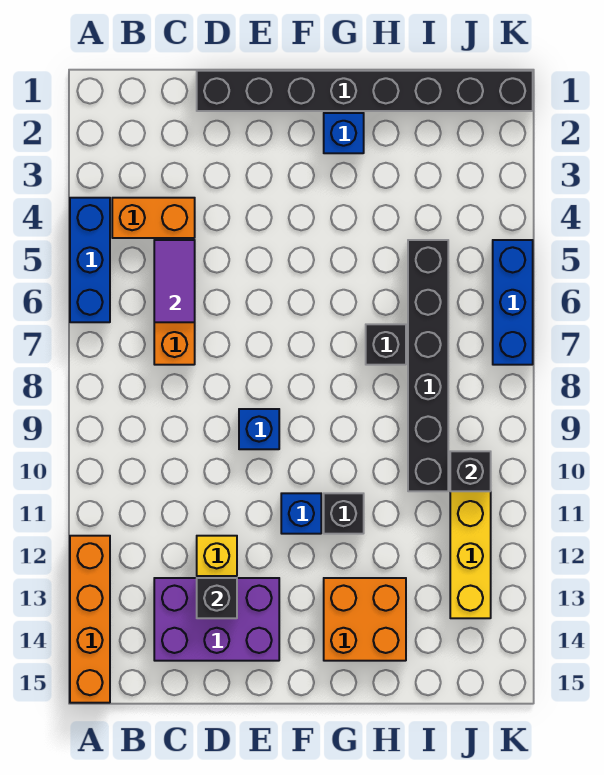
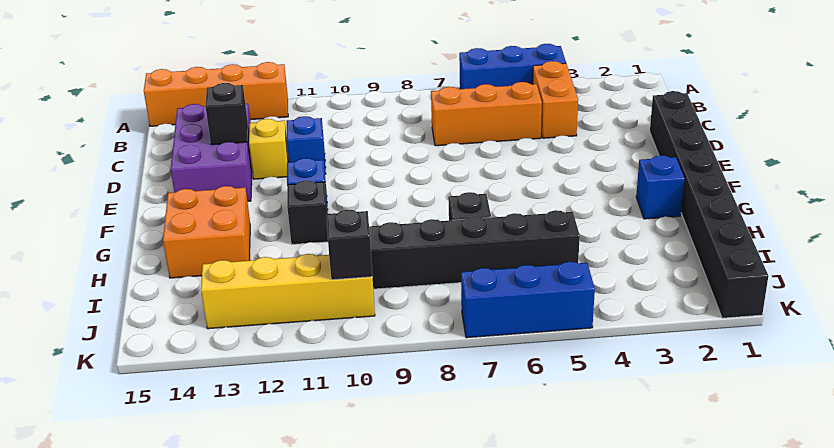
purple 1x2 tile [154,240,195,322] -> none
blue 1x1 brick [239,409,279,449] -> blue 1x1 brick moved to [287,116,326,174]

